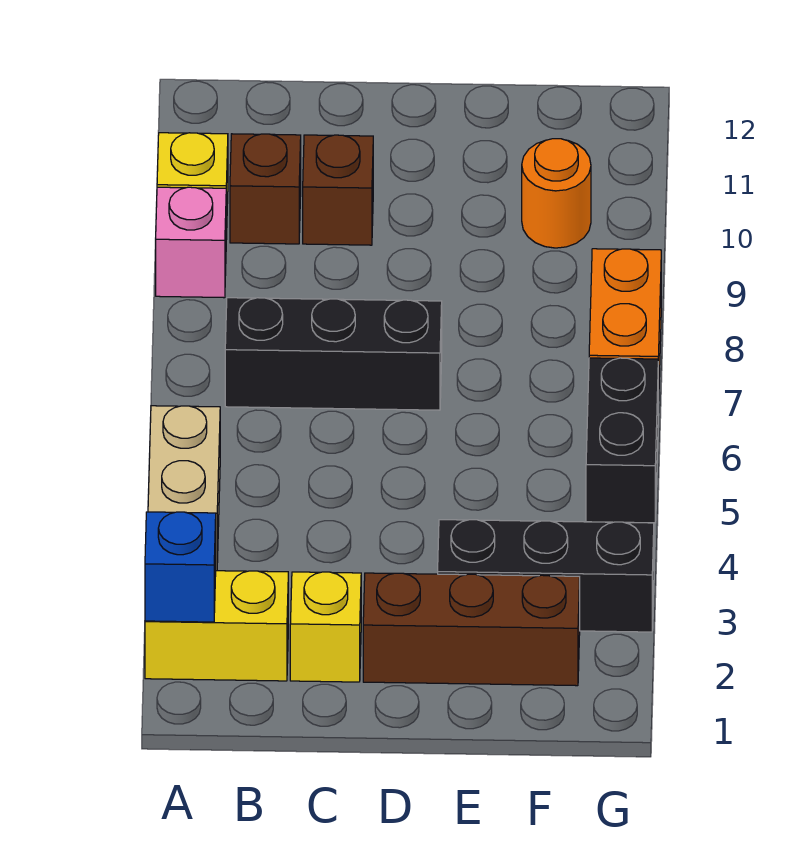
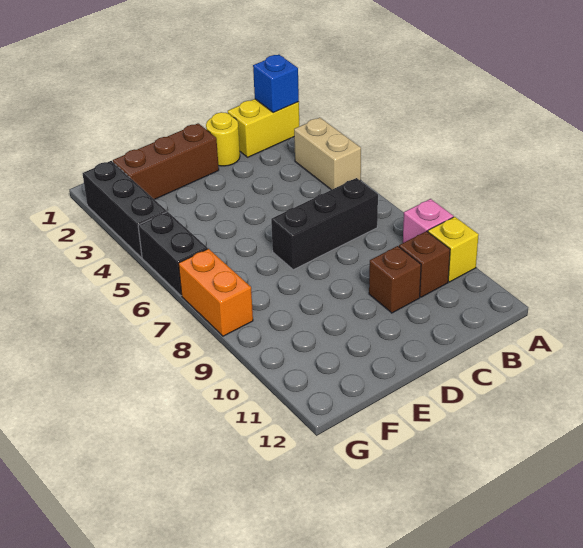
yellow 1x1 brick [290,572,361,682] -> yellow 1x1 round brick [206,112,240,166]
black 1x3 brick [438,520,654,632] -> black 1x3 brick turned to [82,161,167,258]
orange 1x1 round brick [522,139,591,248] -> none

